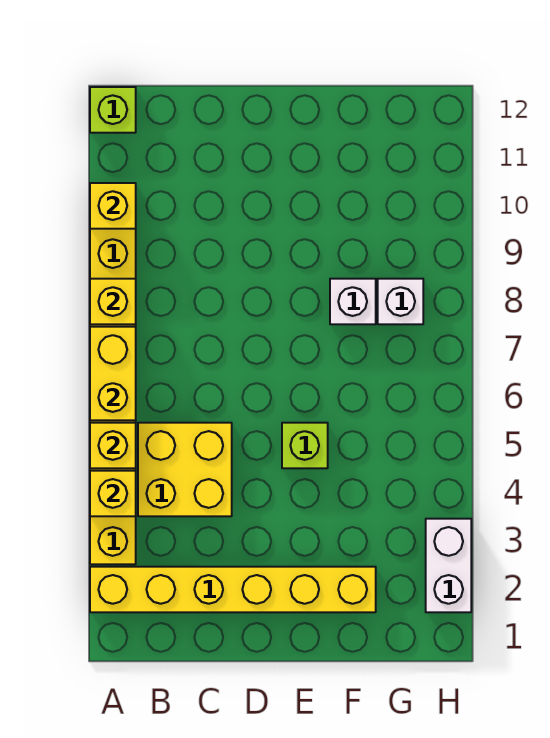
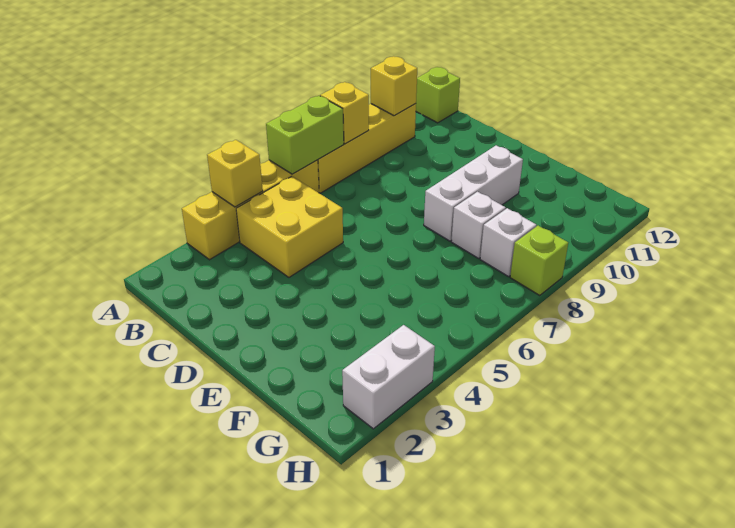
yellow 1x6 brick [90,567,376,612] -> none
yellow 1x1 brick [90,423,136,468] -> none
yellow 1x2 brick [90,327,136,420] -> lime 1x2 brick [266,96,344,174]
lime 1x1 brick [282,423,328,468] -> lime 1x1 brick moved to [510,226,568,295]
none -> white 1x3 brick [424,145,523,241]

